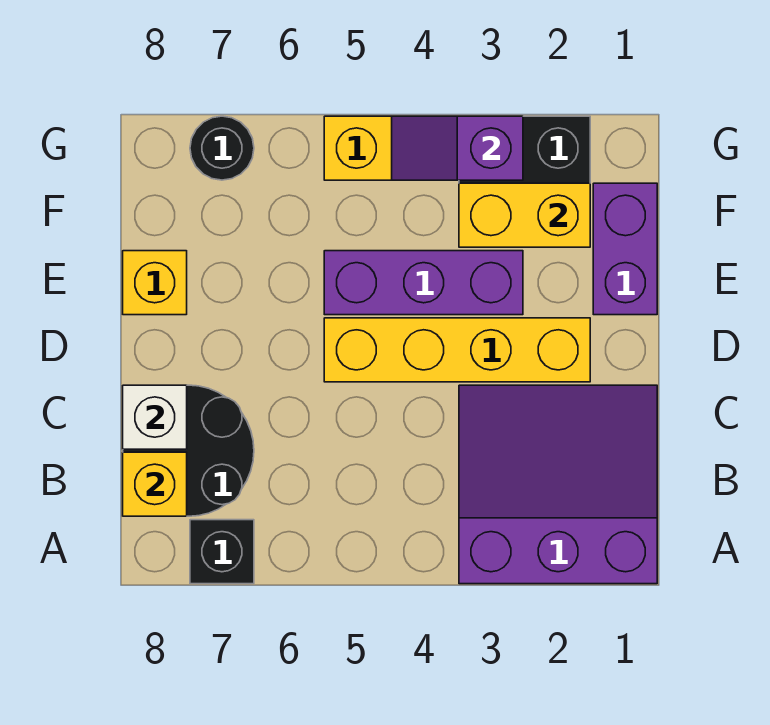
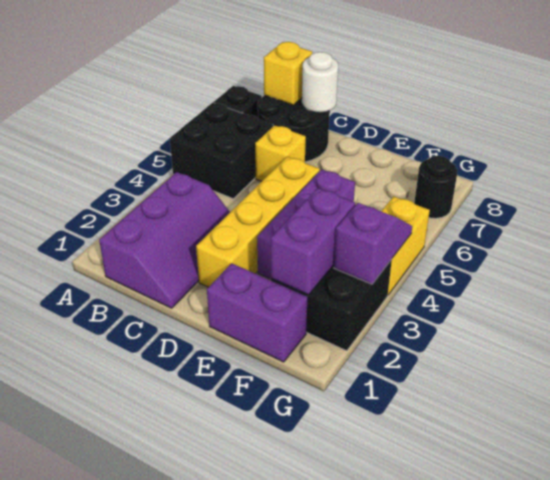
purple 3x3 slope [459,385,657,584] -> purple 2x3 slope [99,172,230,308]
none -> black 2x2 brick [170,103,273,199]
white 1x1 brick [123,385,187,449] -> white 1x1 round brick [302,52,338,113]
yellow 1x1 brick [123,251,187,315] -> yellow 1x1 brick moved to [255,125,306,181]
yellow 1x2 brick [459,183,590,247] -> purple 1x2 brick [271,188,355,295]

